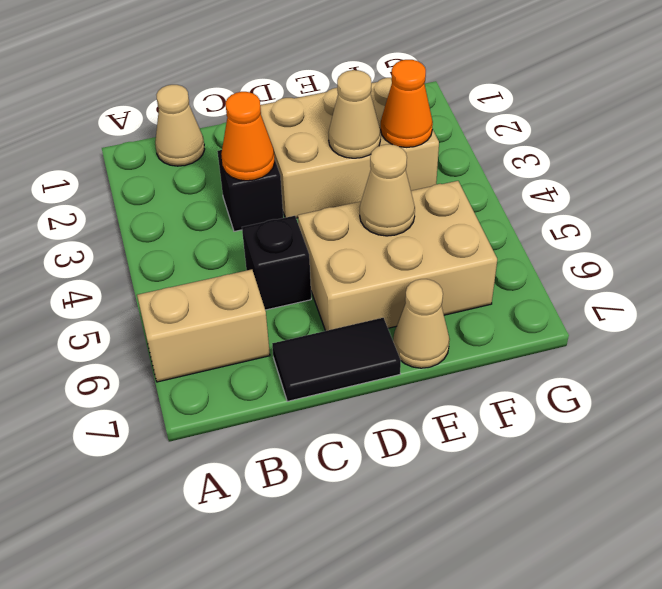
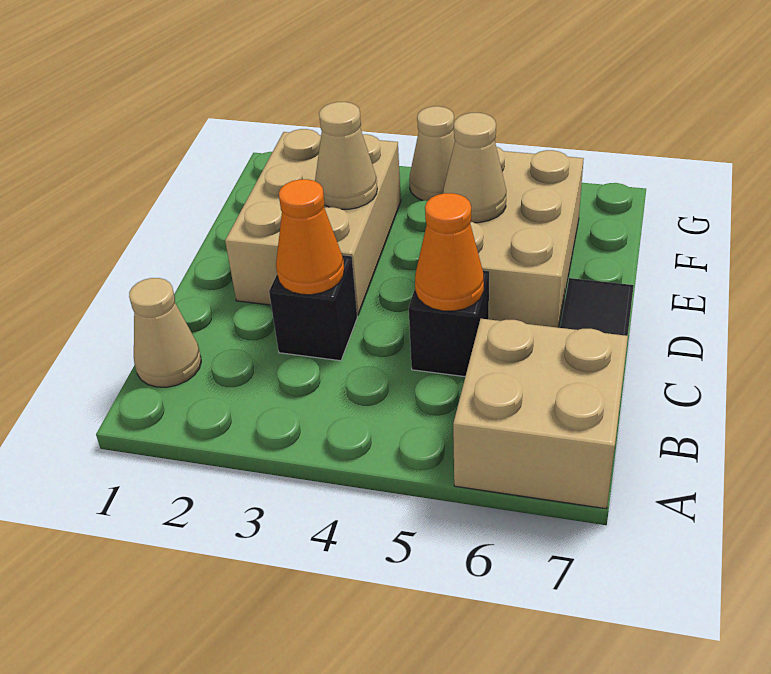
tan 1x2 brick [137,269,270,382] -> tan 2x2 brick [453,319,628,509]
tan 1x1 cone [393,279,450,368] -> tan 1x1 cone moved to [409,106,455,201]
orange 1x1 cone [381,60,433,147] -> orange 1x1 cone moved to [415,193,484,311]

